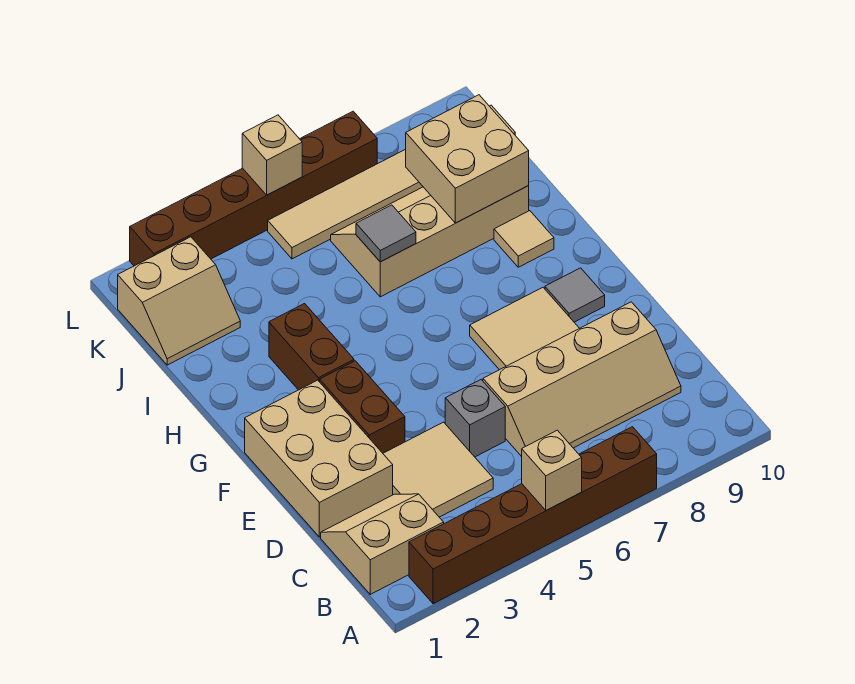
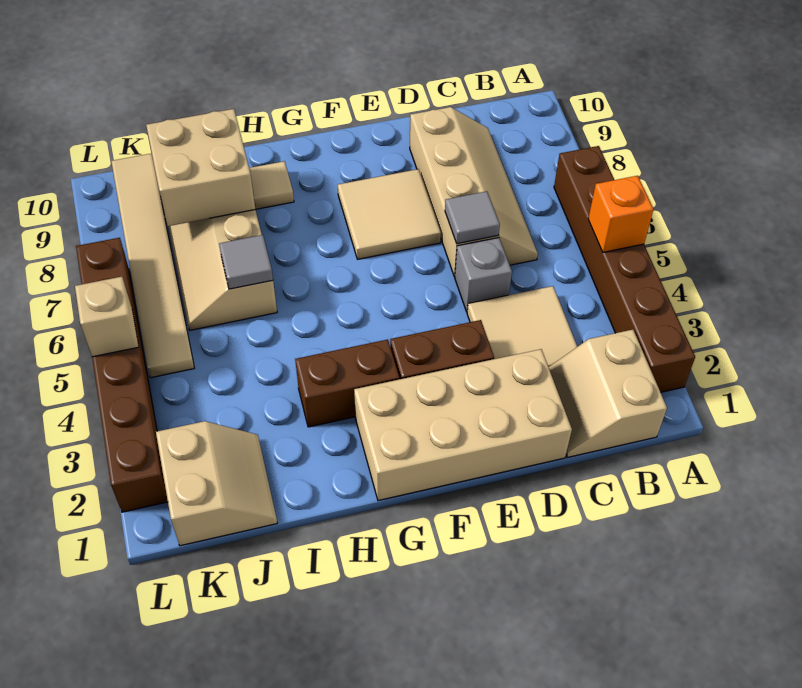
tan 1x1 brick [522,430,582,510] -> orange 1x1 brick [588,176,654,252]
tan 2x3 brick [245,380,393,537] -> tan 2x4 brick [354,349,572,501]
grey 1x1 tile [545,268,605,322] -> grey 1x1 tile moved to [445,191,500,244]

